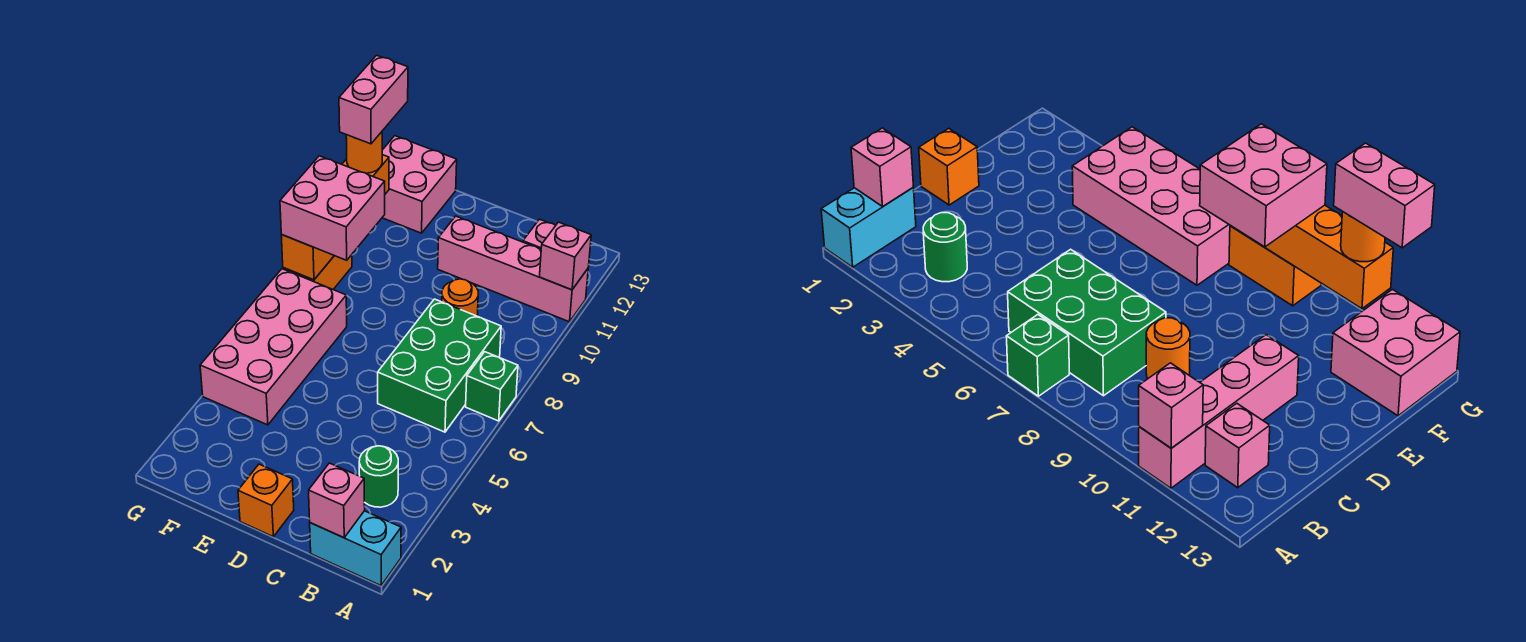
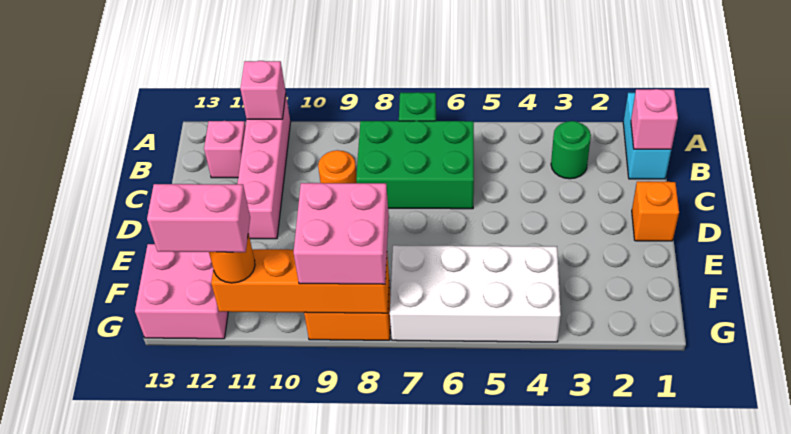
pink 2x4 brick [200,269,347,425] -> white 2x4 brick [390,245,561,342]

